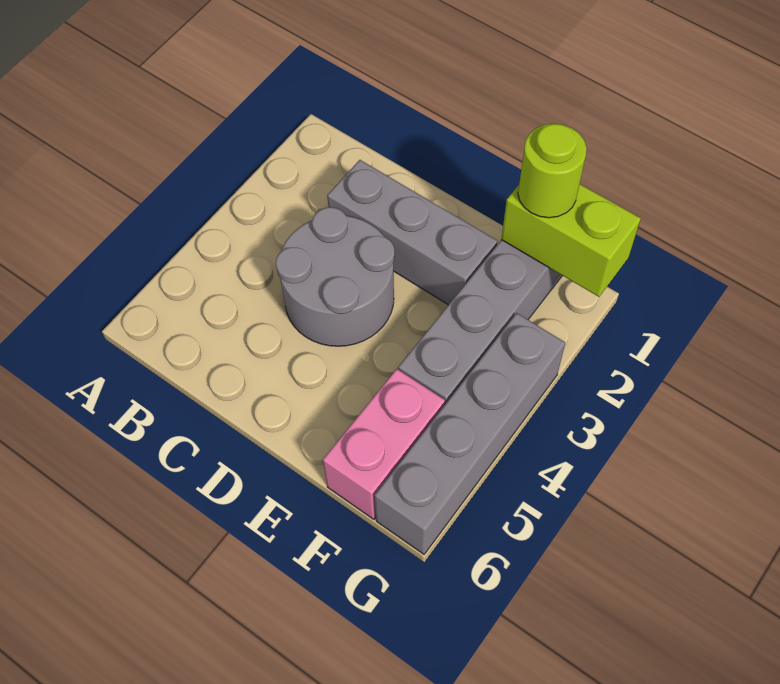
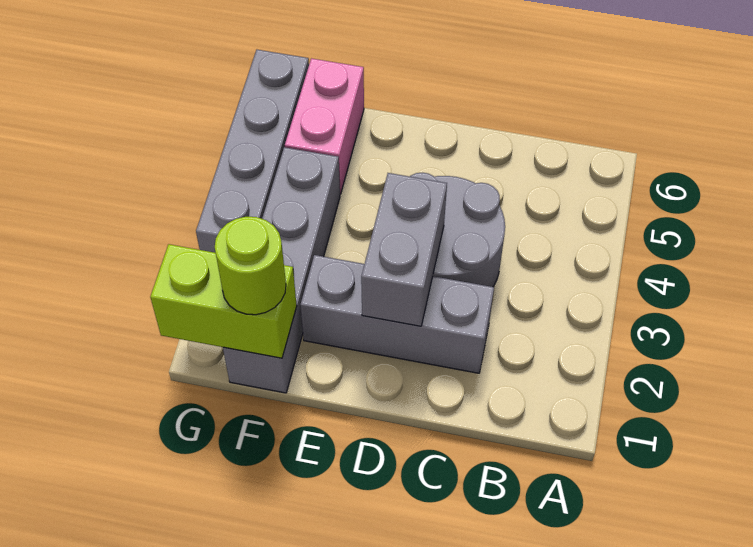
none -> grey 1x2 brick [361,173,447,326]

